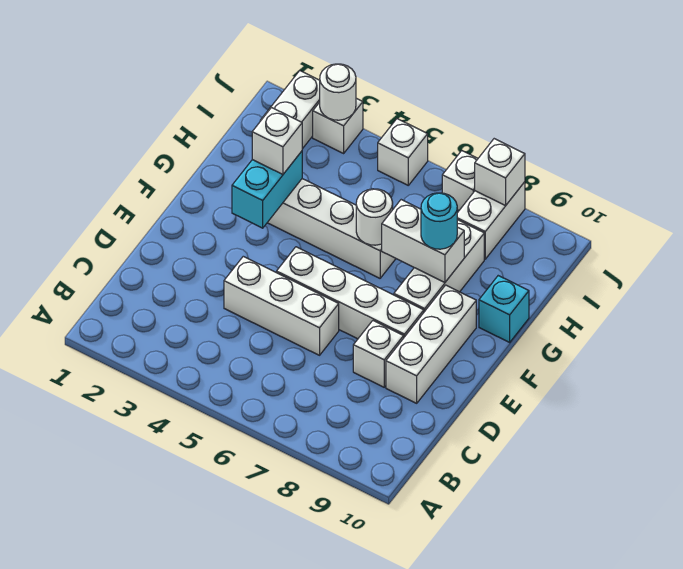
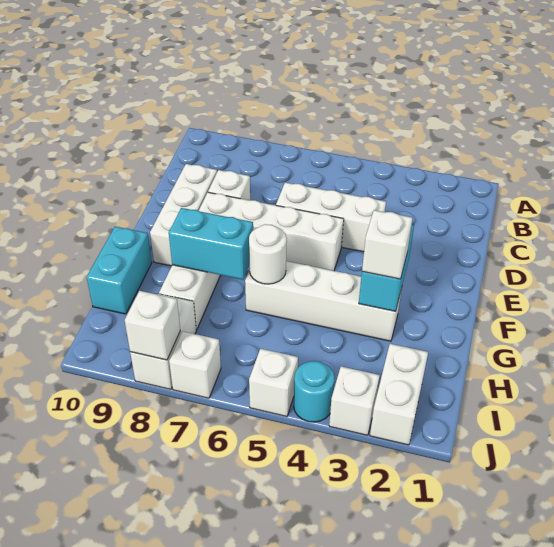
white 1x2 brick [382,200,464,282] -> cyan 1x2 brick [169,208,253,279]
cyan 1x1 round brick [421,193,457,249] -> cyan 1x1 round brick moved to [294,361,335,422]
cyan 1x1 brick [479,276,529,342] -> cyan 1x2 brick [87,226,152,314]
white 1x1 round brick [320,64,356,120] -> none

